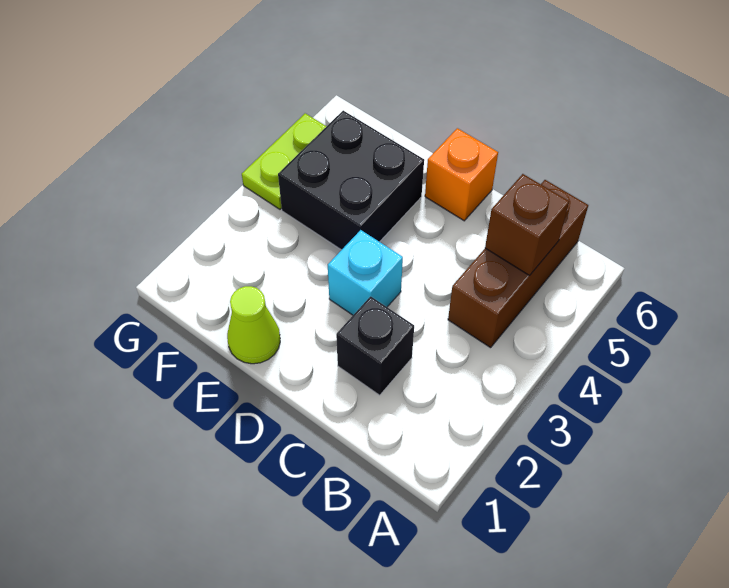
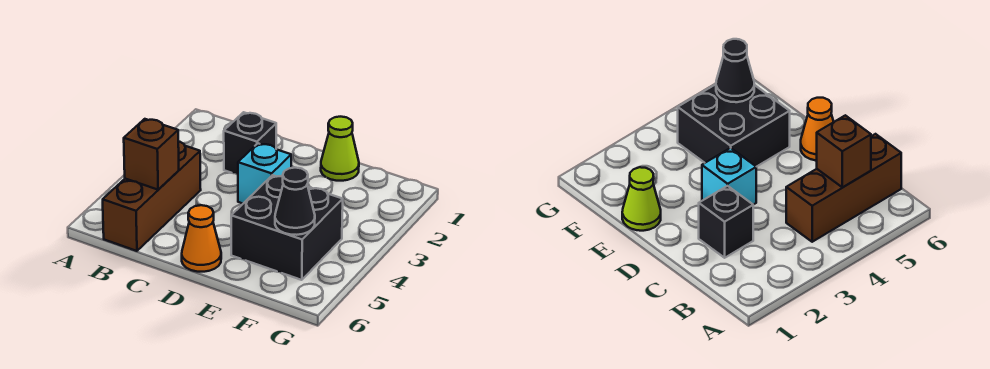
orange 1x1 brick [425,128,498,221] -> orange 1x1 cone [182,205,221,272]
none -> black 1x1 cone [275,168,315,235]
lime 1x2 plate [242,113,327,209] -> none

